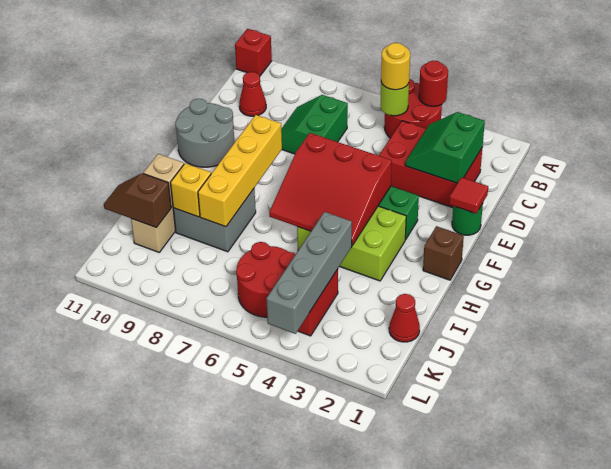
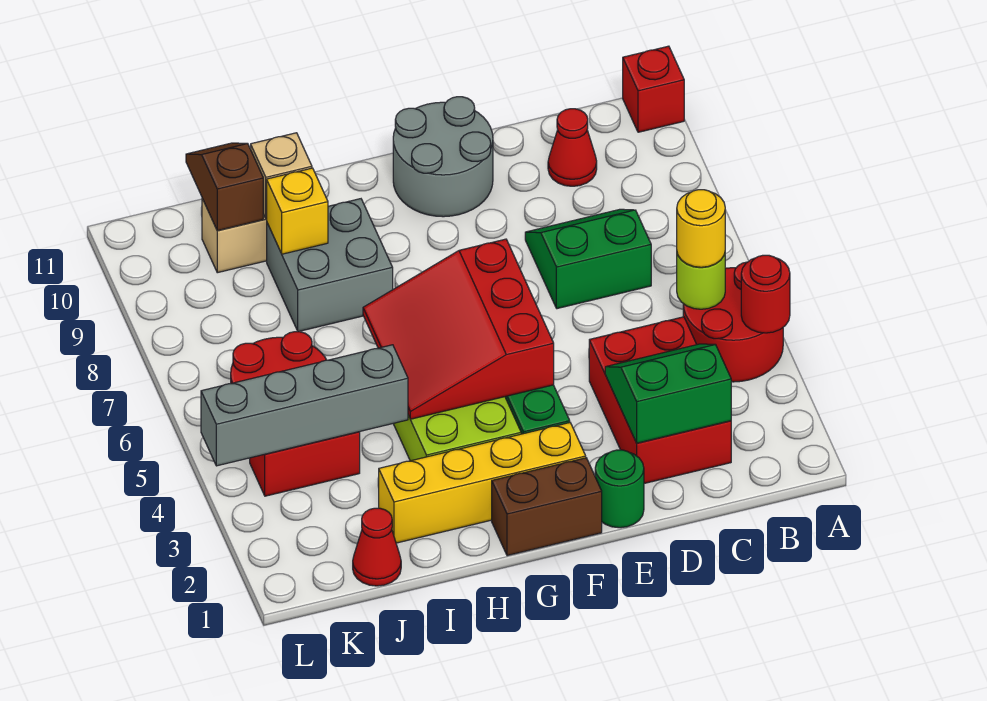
red 1x1 tile [449,177,488,213] -> none
yellow 1x4 brick [198,115,282,227] -> yellow 1x4 brick moved to [379,423,586,543]
brown 1x1 brick [423,226,464,280] -> brown 1x2 brick [492,458,602,556]

